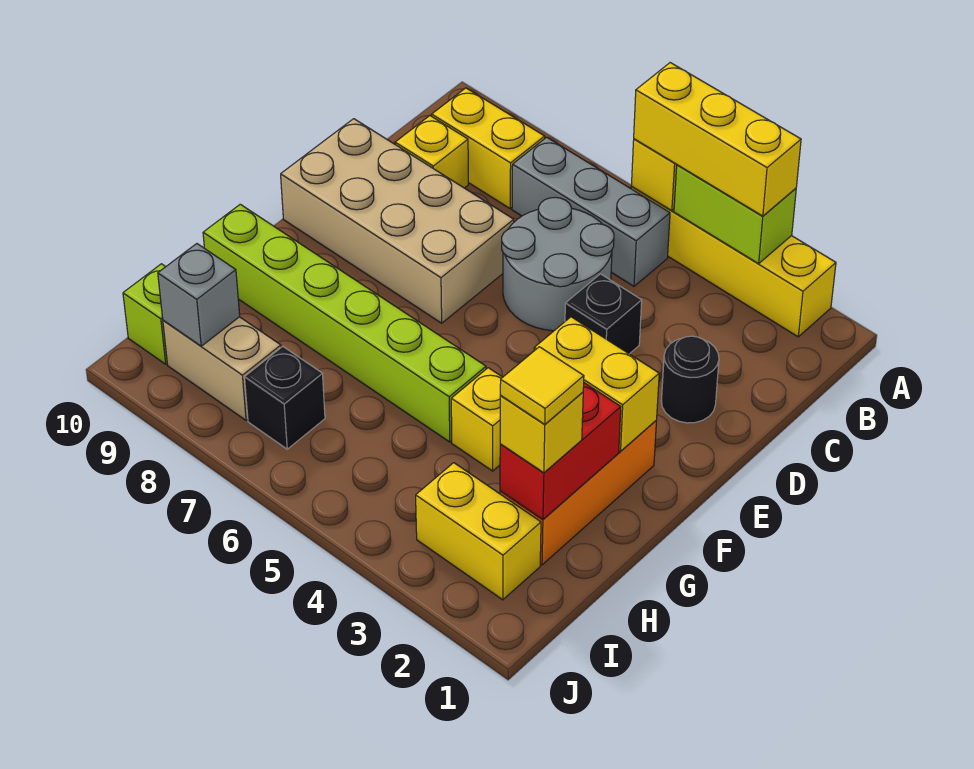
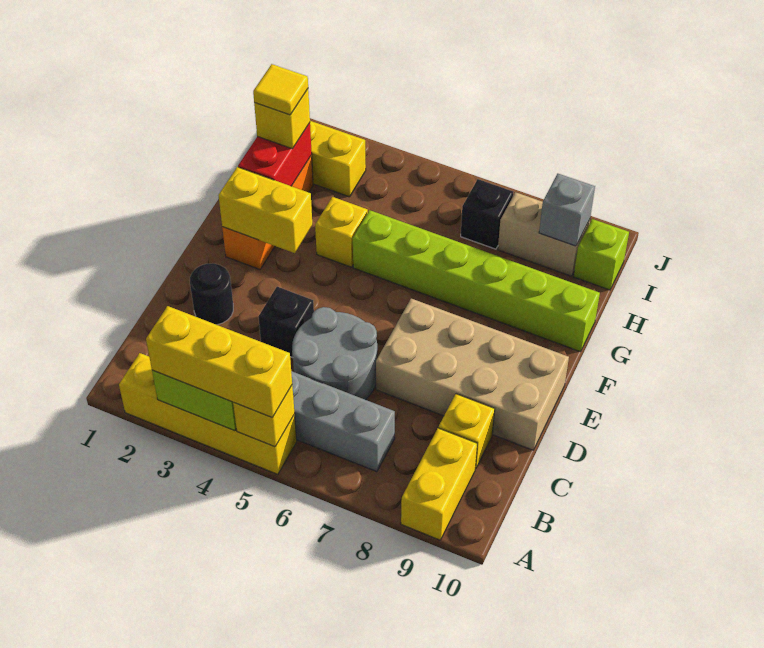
yellow 1x2 brick [432,88,545,208] -> yellow 1x2 brick turned to [401,428,477,540]

